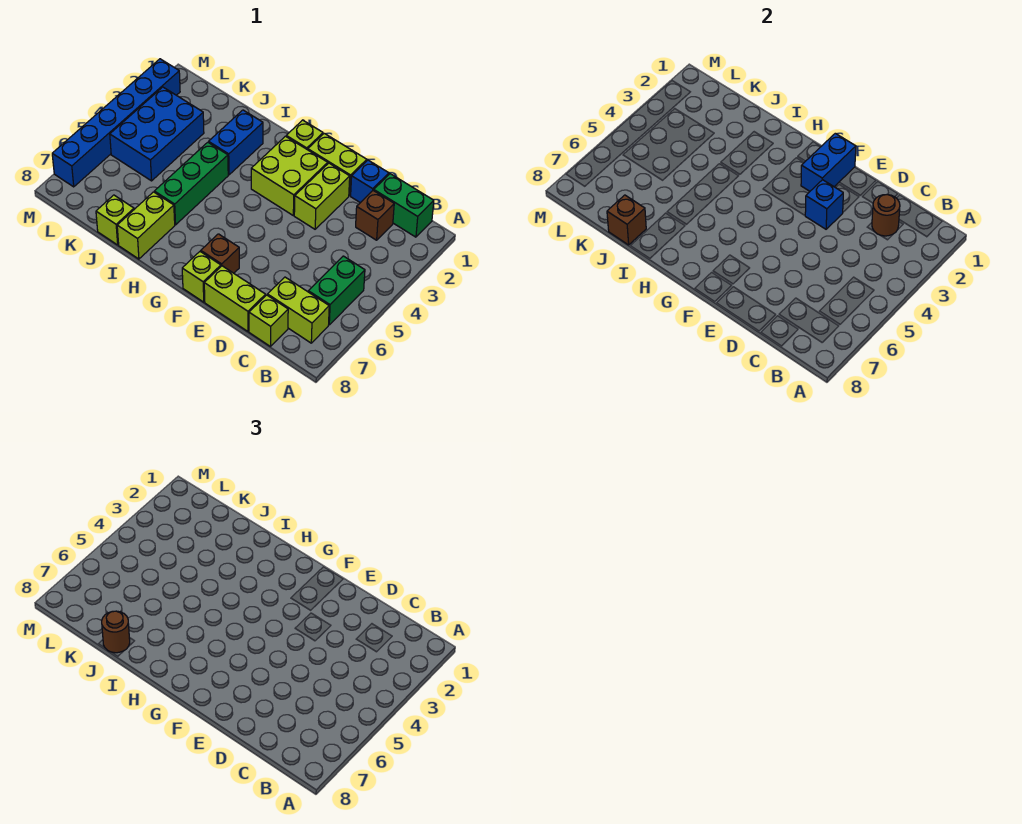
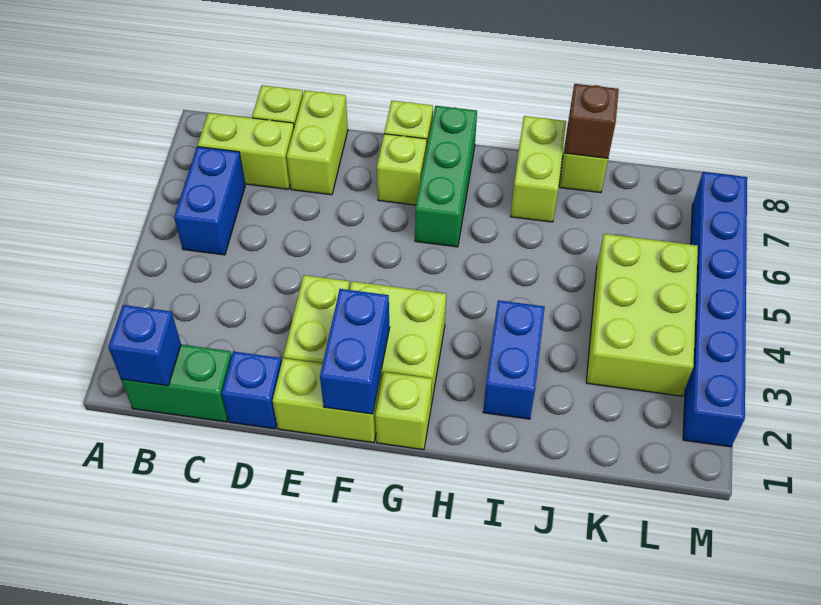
green 1x2 brick [308,256,365,325] -> blue 1x2 brick [174,147,245,255]
brown 1x1 brick [356,190,394,240] -> none
brown 1x1 round brick [872,195,900,236] -> none
lime 1x2 brick [204,266,266,331] -> lime 1x2 brick turned to [287,90,348,195]
blue 1x1 brick [805,180,843,229] -> blue 1x1 brick moved to [109,305,181,386]
brown 1x1 brick [201,234,239,273] -> lime 1x1 brick [377,134,427,205]
green 1x3 brick [154,142,228,225] -> green 1x3 brick moved to [415,106,477,247]
brown 1x1 round brick [102,611,130,653] -> none
blue 2x3 brick [110,87,204,181] -> lime 2x3 brick [586,234,698,396]

